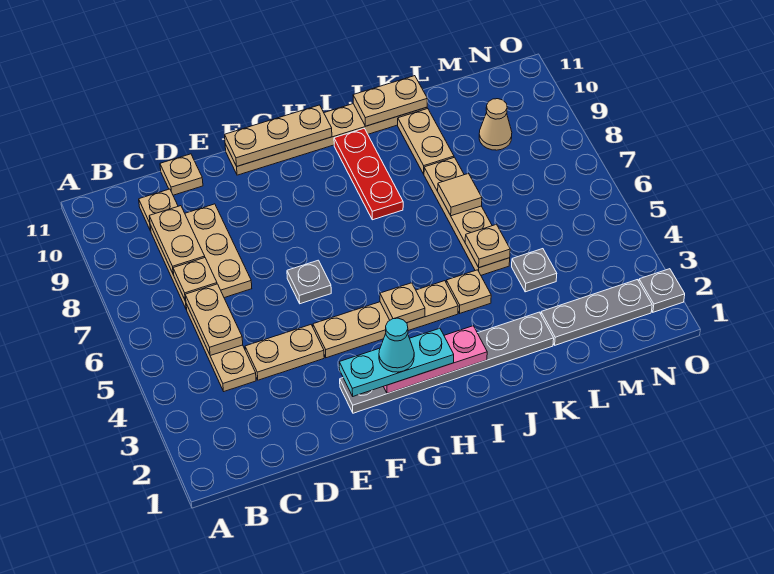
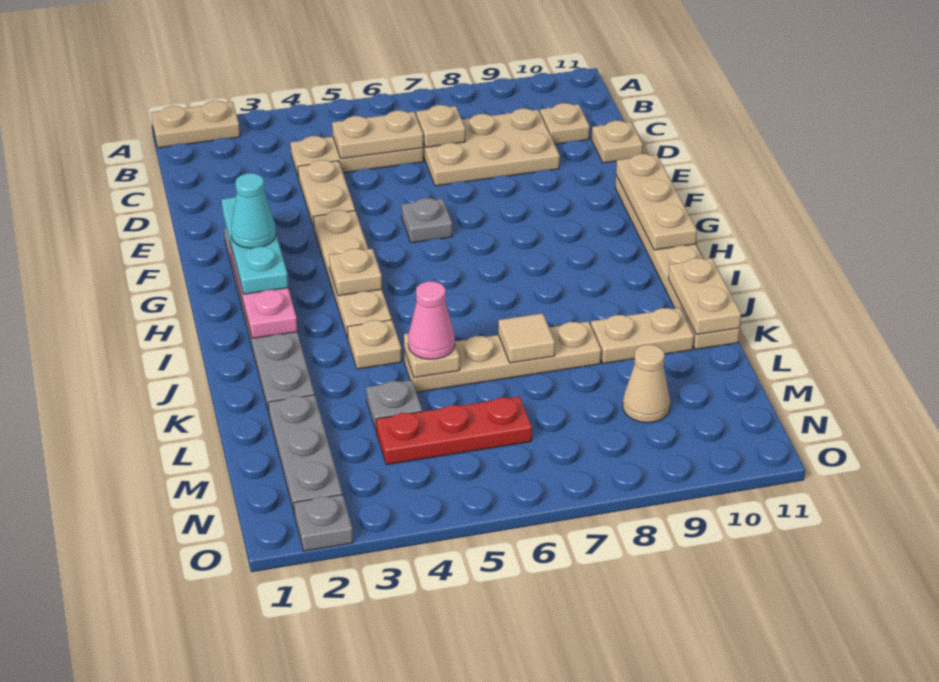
tan 1x2 plate [149,206,205,274] -> tan 1x2 plate moved to [151,101,240,148]
red 1x3 plate [334,129,403,220] -> red 1x3 plate moved to [376,397,532,465]
none -> pink 1x1 cone [408,281,455,359]

